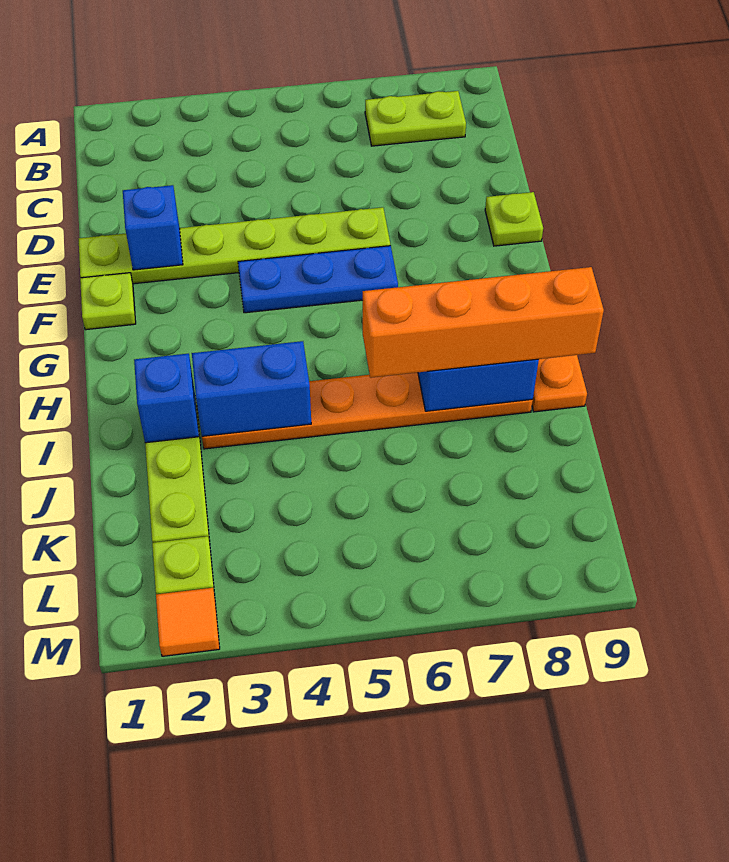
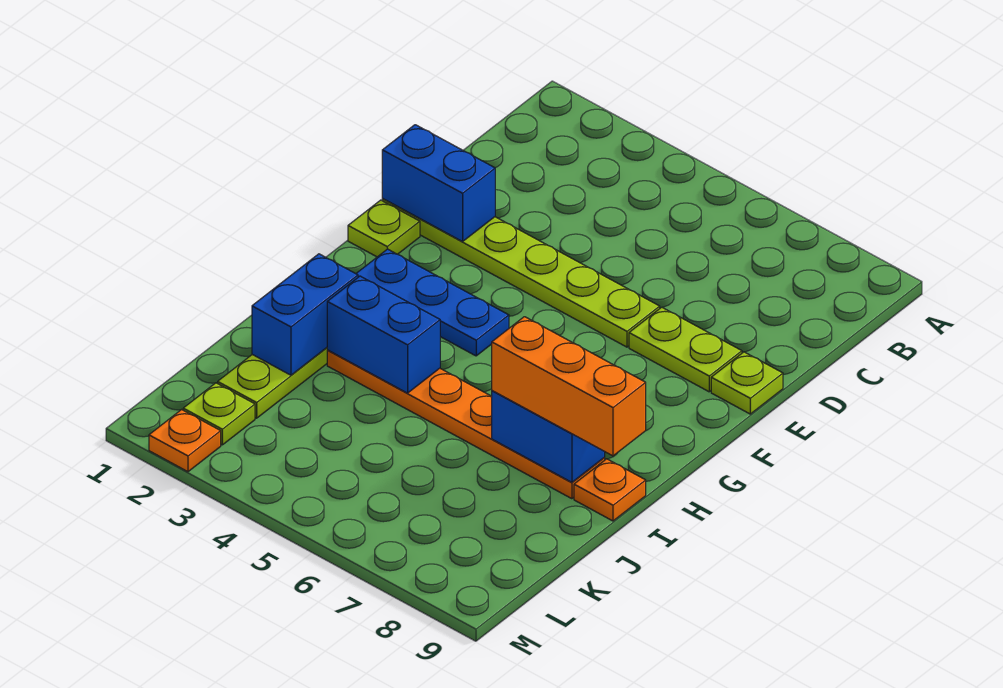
lime 1x2 plate [365,91,466,146] -> lime 1x2 plate moved to [629,307,742,392]
blue 1x1 brick [123,185,183,270] -> blue 1x2 brick [382,125,495,242]
blue 1x3 plate [238,246,398,313] -> blue 1x3 plate moved to [356,249,509,356]
blue 1x1 brick [134,354,199,443] -> blue 1x2 brick [252,254,358,375]
orange 1x4 brick [363,267,604,378] -> orange 1x3 brick [492,317,646,456]
orange 1x1 tile [156,588,220,656] -> orange 1x1 plate [149,410,221,472]

